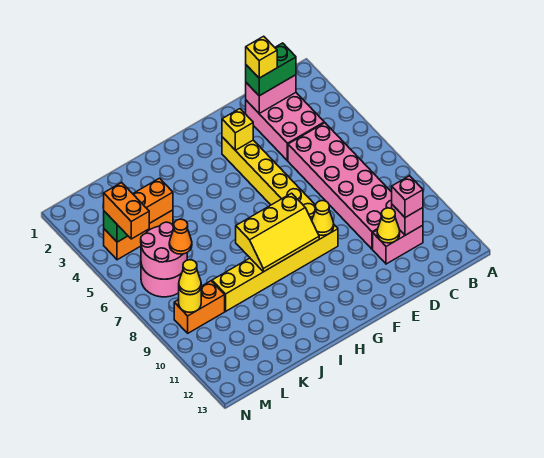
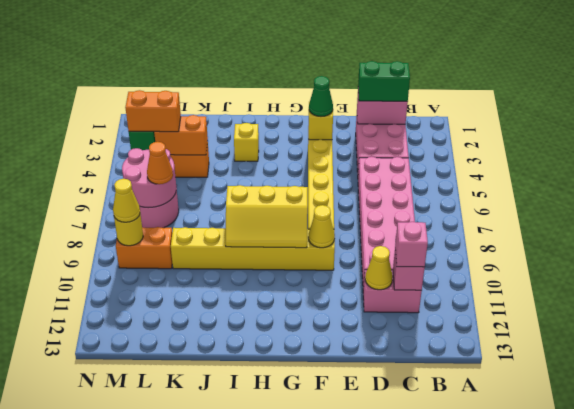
yellow 1x1 brick [246,36,277,78] -> yellow 1x1 brick moved to [234,123,259,161]
none -> green 1x1 cone [309,76,333,117]
orange 1x2 brick [104,183,149,239] -> orange 1x2 brick turned to [125,90,181,132]

